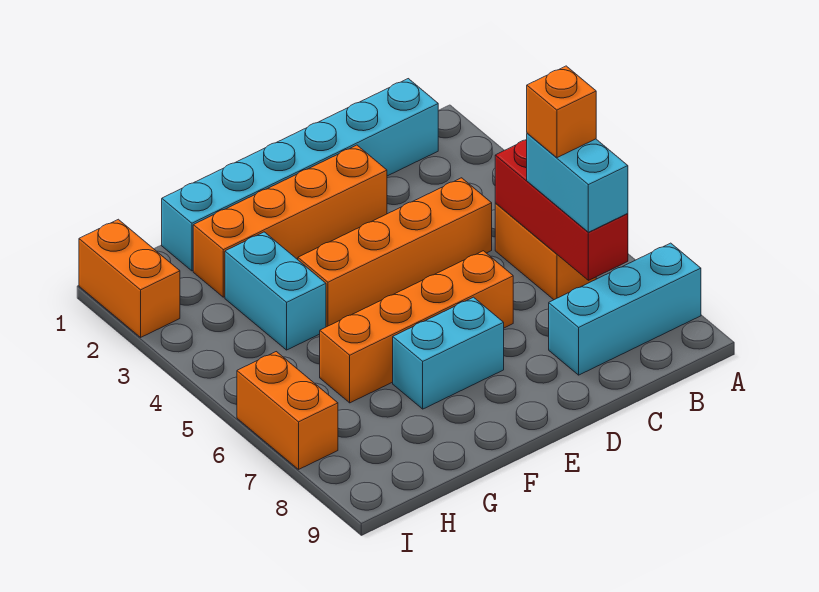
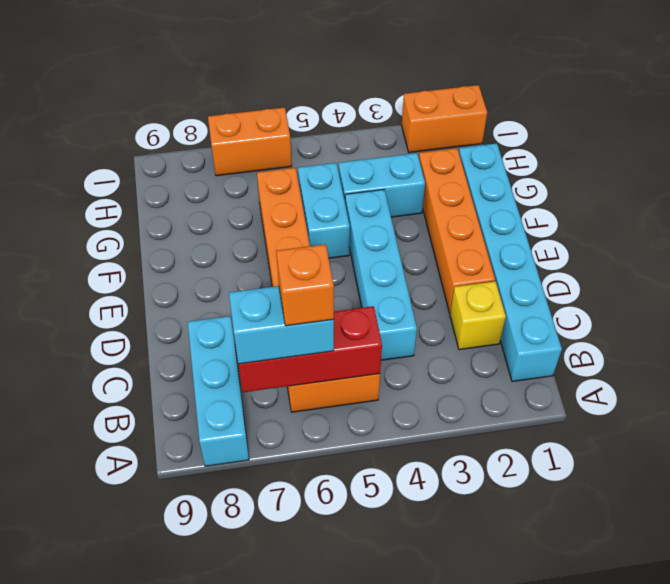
none -> yellow 1x1 brick [450,281,506,350]
orange 1x4 brick [298,178,492,327] -> cyan 1x4 brick [345,190,417,360]
cyan 1x2 brick [393,297,504,409] -> cyan 1x2 brick moved to [298,163,350,258]

